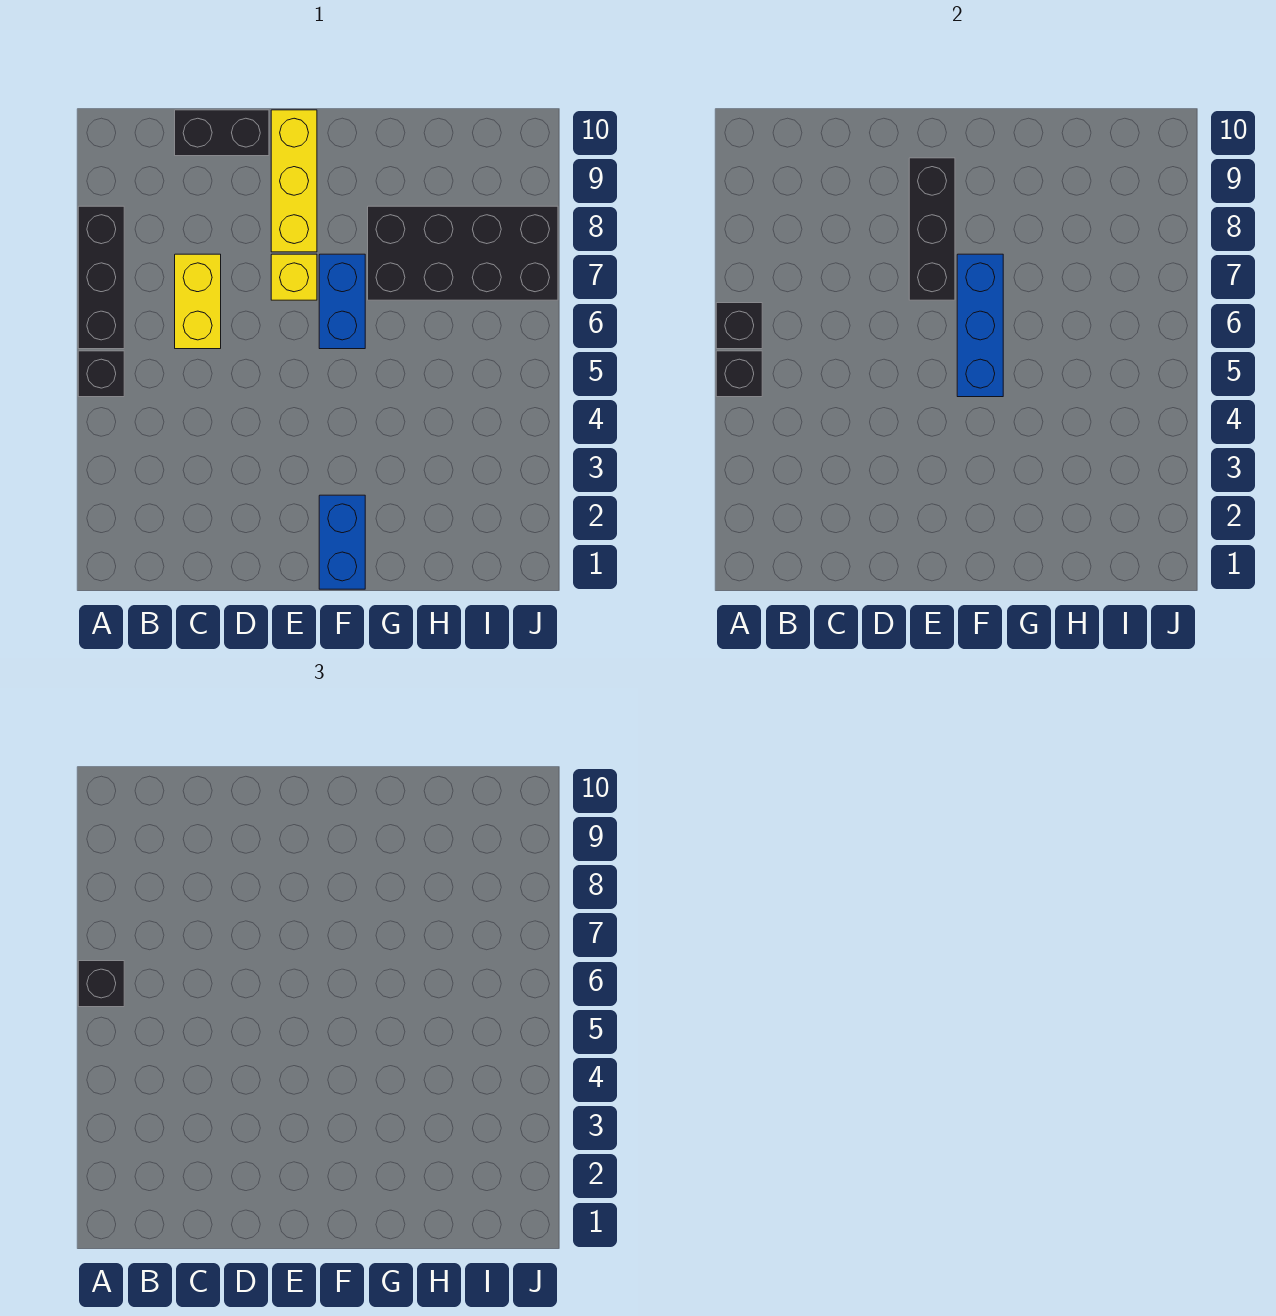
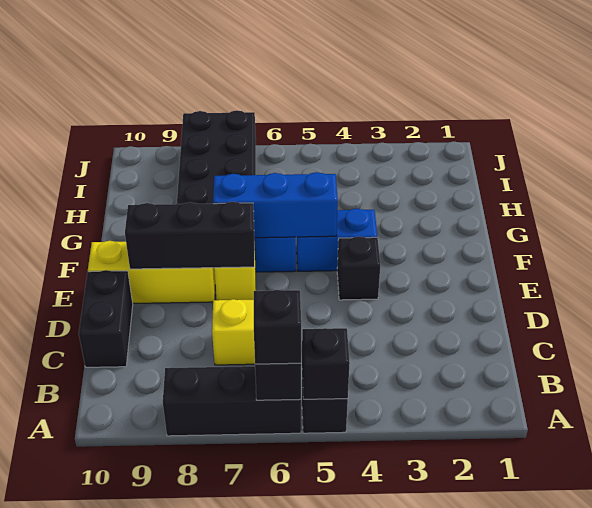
none -> black 1x1 brick [337,236,380,300]
blue 1x2 brick [319,495,365,589] -> blue 1x2 brick moved to [297,208,377,271]

